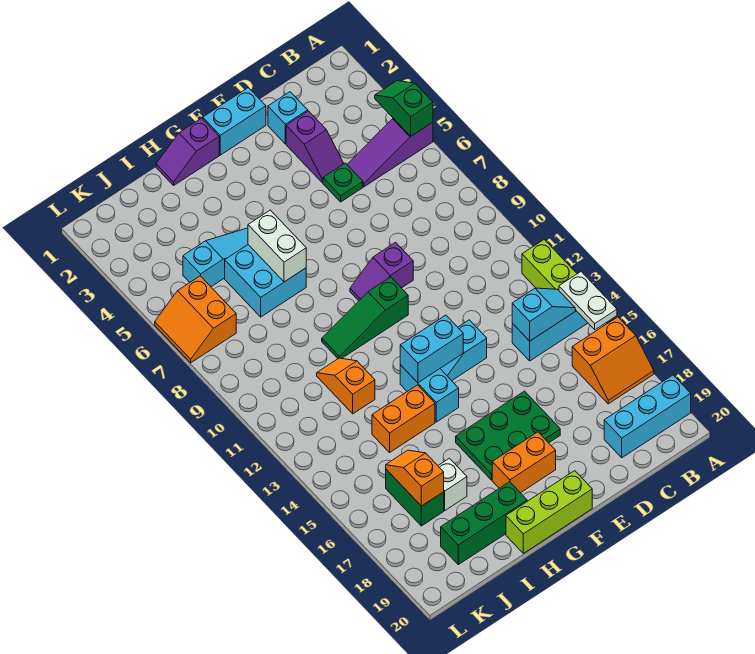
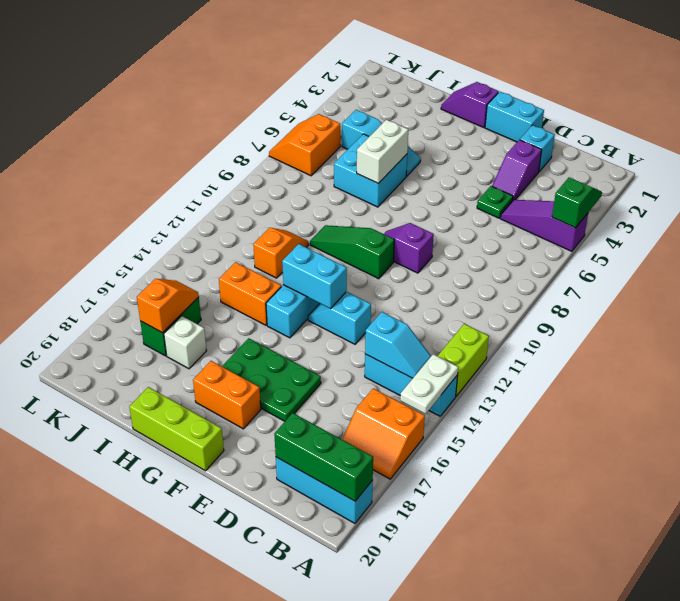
green 1x3 brick [441,482,527,565] -> green 1x3 brick moved to [274,413,373,501]

